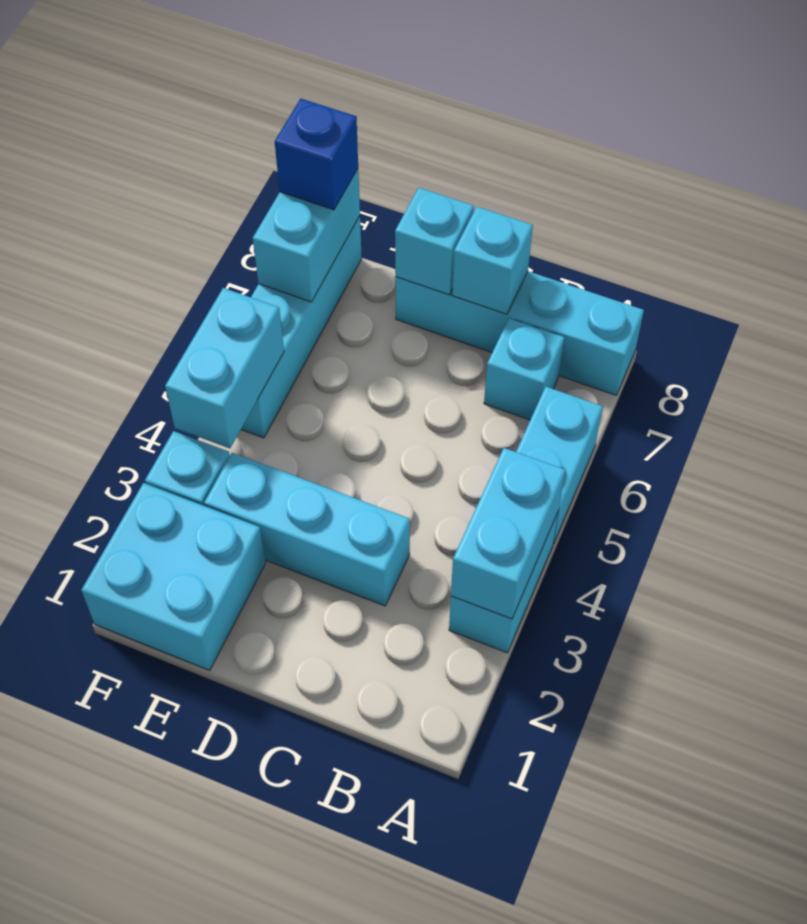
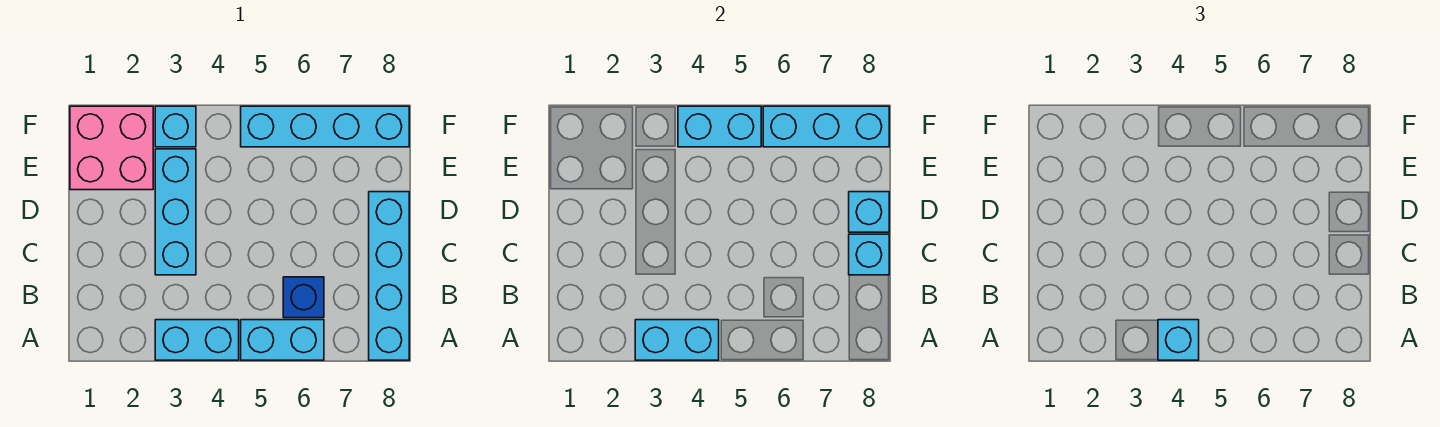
cyan 1x1 brick [484,318,564,420] -> cyan 1x1 brick moved to [1158,320,1199,360]
cyan 2x2 brick [81,483,266,670] -> pink 2x2 brick [70,106,153,190]
cyan 1x2 brick [253,169,360,302] -> cyan 1x3 brick [763,106,889,147]
blue 1x1 brick [275,99,358,210] -> blue 1x1 brick moved to [283,277,324,318]

